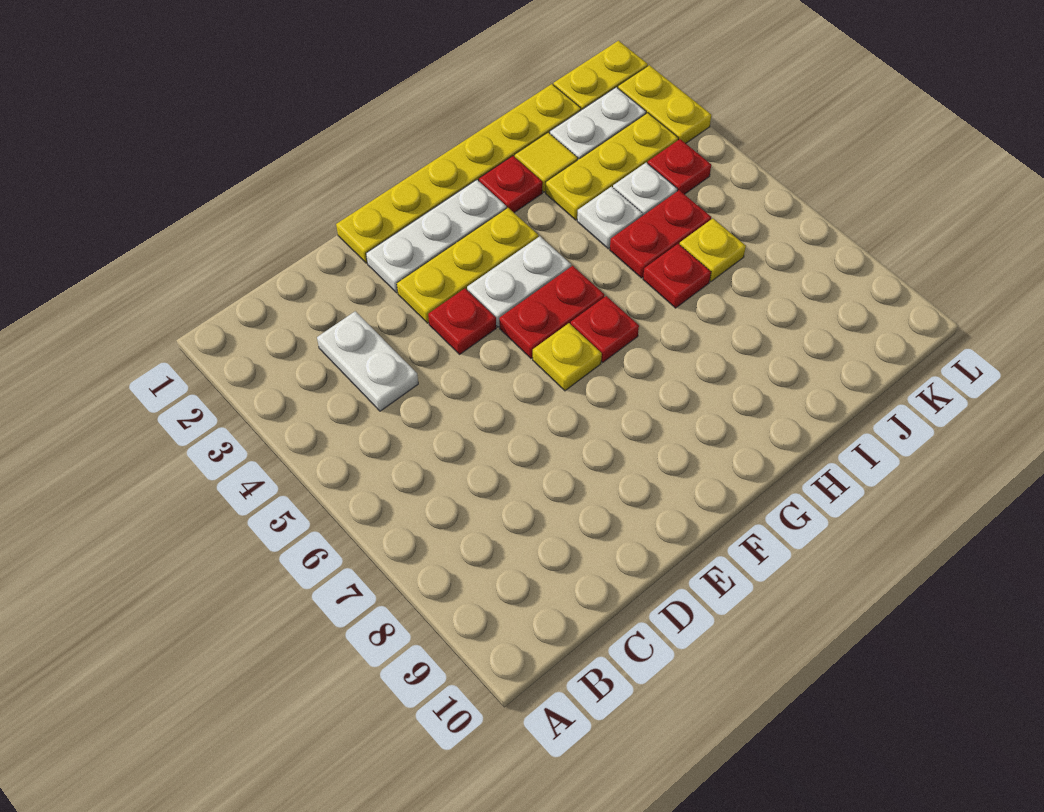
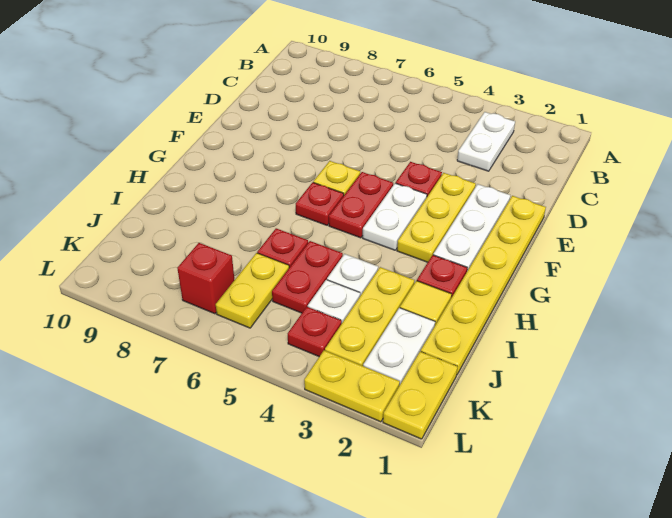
white 1x2 plate [317,311,418,411] -> white 1x2 plate turned to [457,112,515,171]
yellow 1x1 plate [680,219,746,282] -> yellow 1x2 plate [216,253,289,328]
none -> red 1x1 brick [177,243,234,314]

